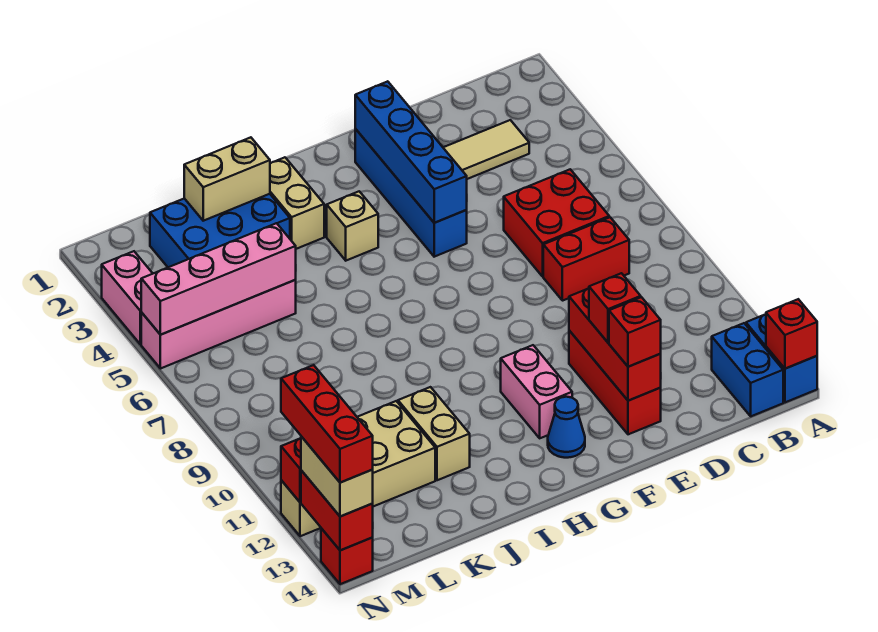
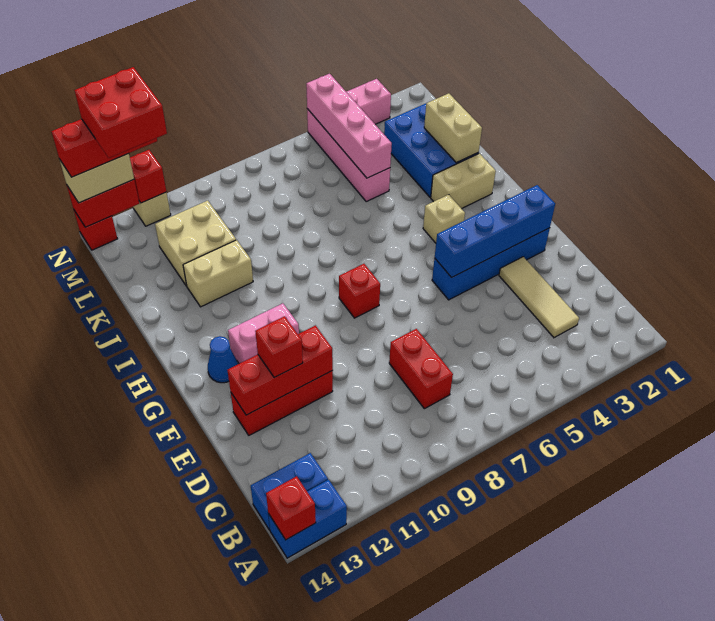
red 2x2 brick [504,169,609,276] -> red 2x2 brick moved to [75,67,167,158]
red 1x1 brick [609,297,661,367] -> red 1x1 brick moved to [339,264,380,318]

